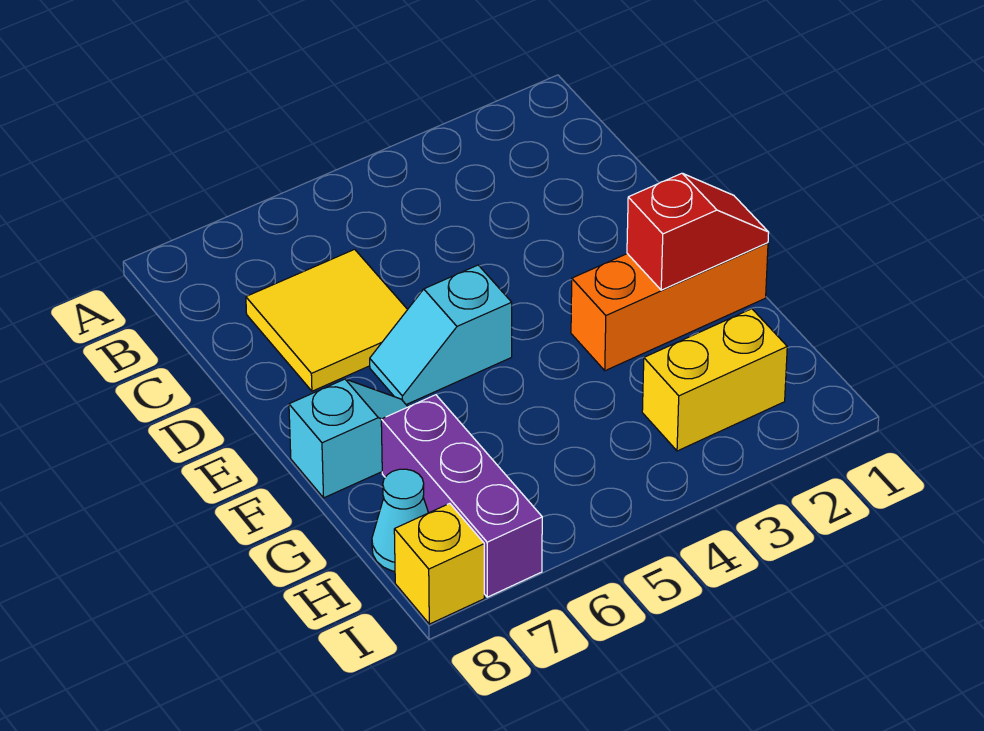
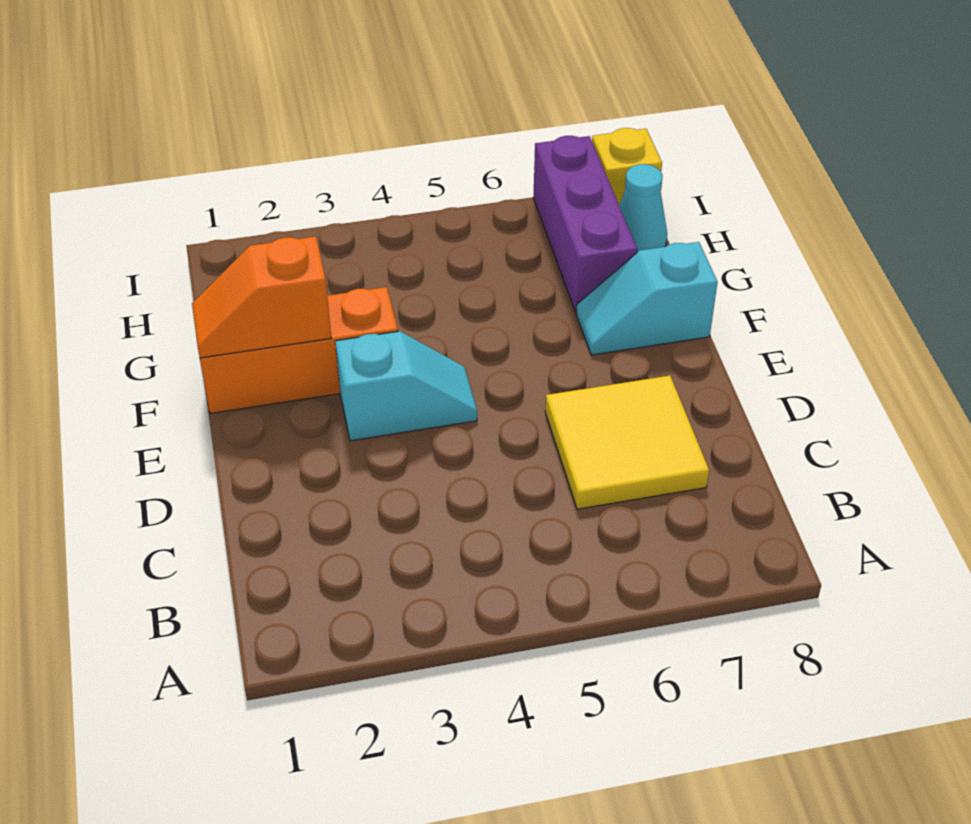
cyan 1x2 slope [370,265,512,405] -> cyan 1x2 slope moved to [335,331,477,441]
red 1x2 slope [627,173,769,290] -> orange 1x2 slope [192,237,331,358]
yellow 1x2 brick [642,309,787,451] -> none

